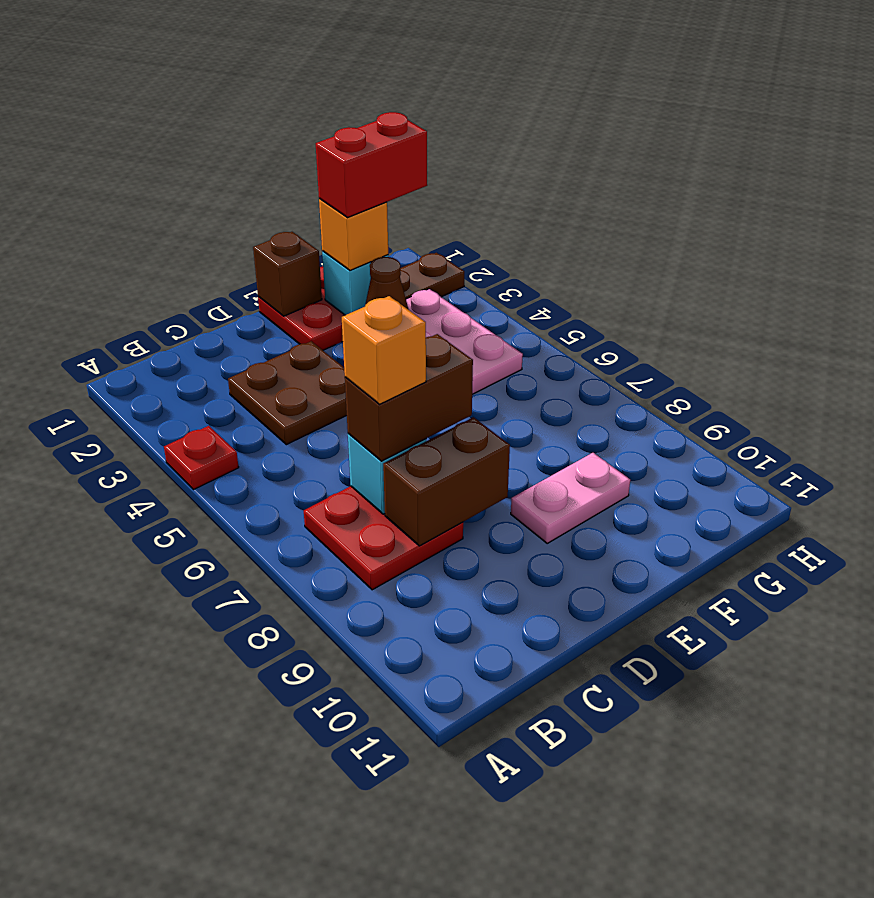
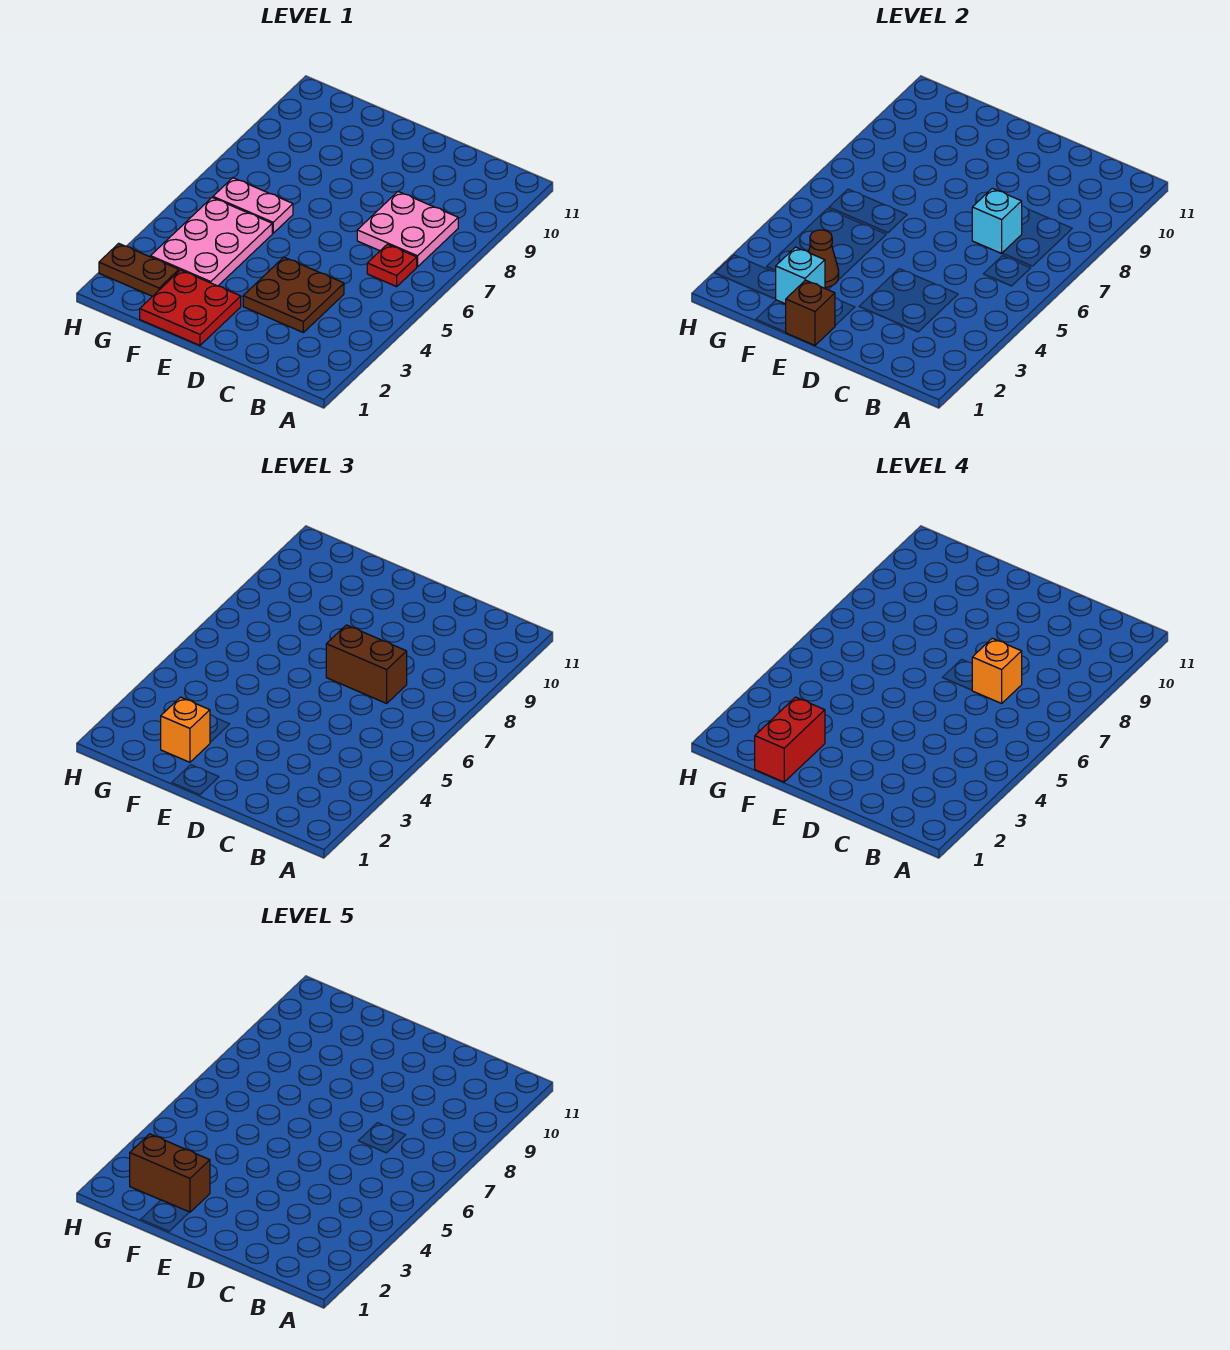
red 1x1 plate [164,426,239,489] -> red 1x1 plate moved to [367,244,417,287]
red 2x2 plate [304,486,463,590] -> pink 2x2 plate [357,192,458,267]
brown 1x2 brick [383,417,510,546] -> brown 1x2 brick moved to [130,1134,210,1212]
pink 1x2 plate [511,453,630,543] -> pink 1x2 plate moved to [213,178,293,233]
red 1x2 brick [316,112,427,217] -> red 1x2 brick turned to [755,697,825,782]

